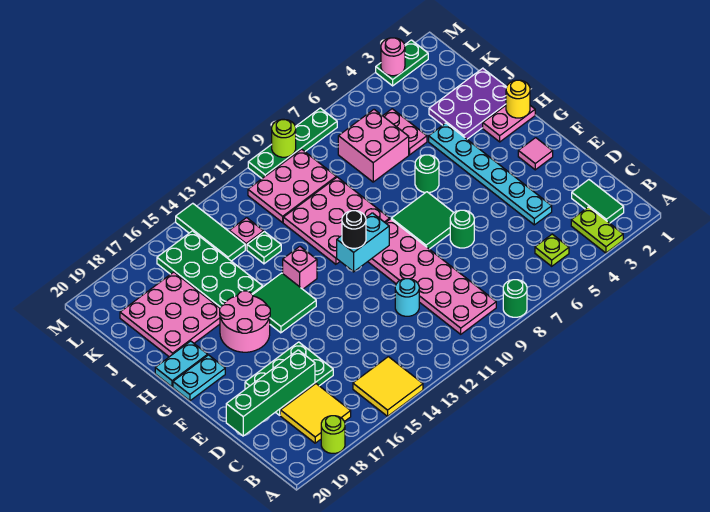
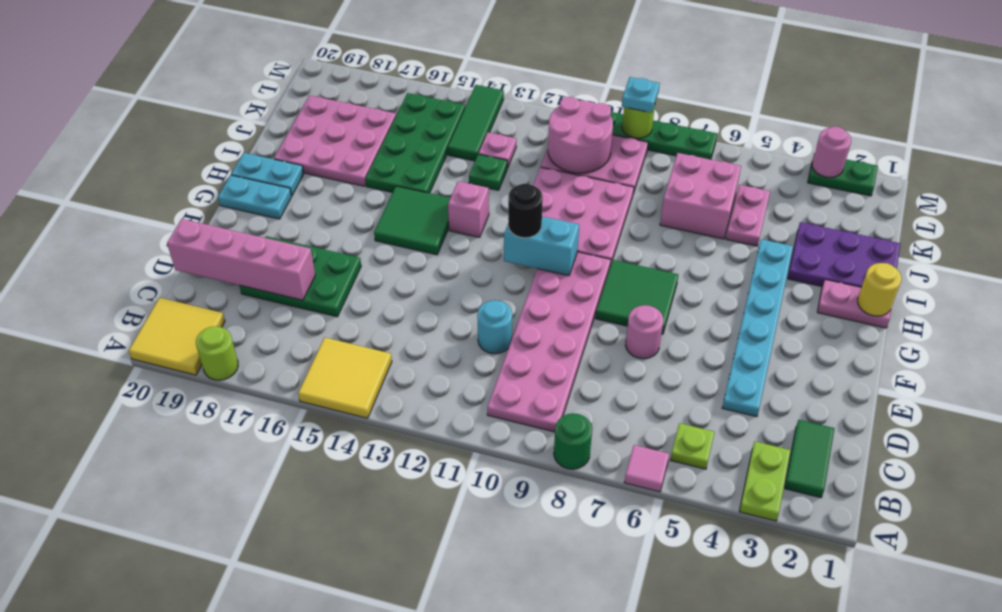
yellow 2x2 tile [280,384,351,443] -> yellow 2x2 tile moved to [129,298,225,375]
green 1x4 brick [226,350,315,436] -> pink 1x4 brick [167,219,315,300]
green 1x1 round brick [450,210,474,248] -> pink 1x1 round brick [625,305,663,359]
pink 1x1 tile [518,138,553,170] -> pink 1x1 tile moved to [624,445,669,492]
pink 2x2 round brick [220,291,270,352] -> pink 2x2 round brick moved to [548,97,613,173]
green 1x1 round brick [415,155,439,193] -> none
none -> cyan 1x1 plate [622,77,660,113]

